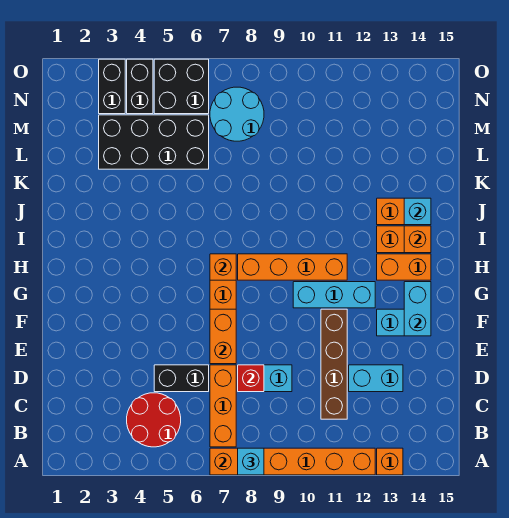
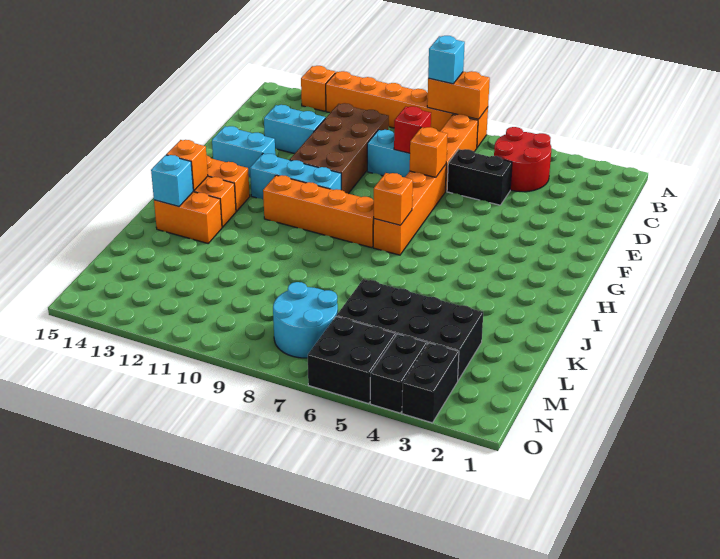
brown 1x4 brick [321,309,347,419] -> brown 2x4 brick [290,103,389,194]
orange 1x2 brick [210,309,236,364] -> orange 1x1 brick [410,127,448,177]
cyan 1x2 brick [404,282,431,336] -> none

